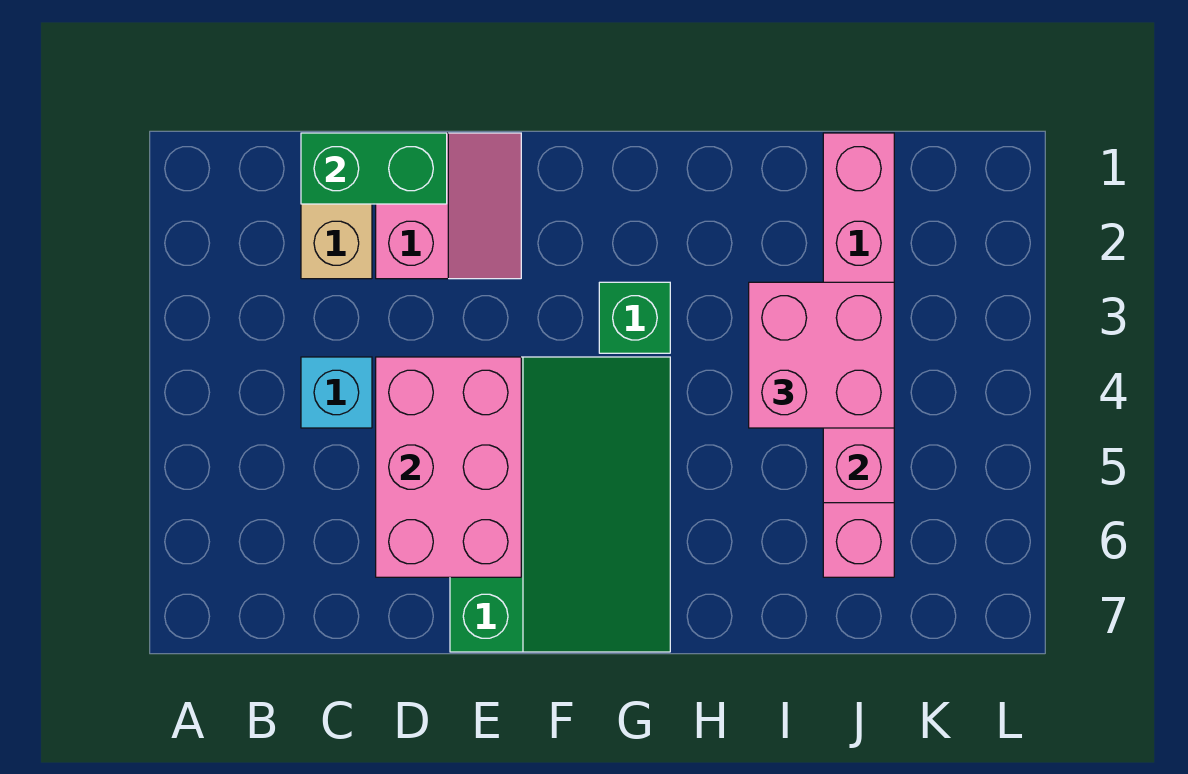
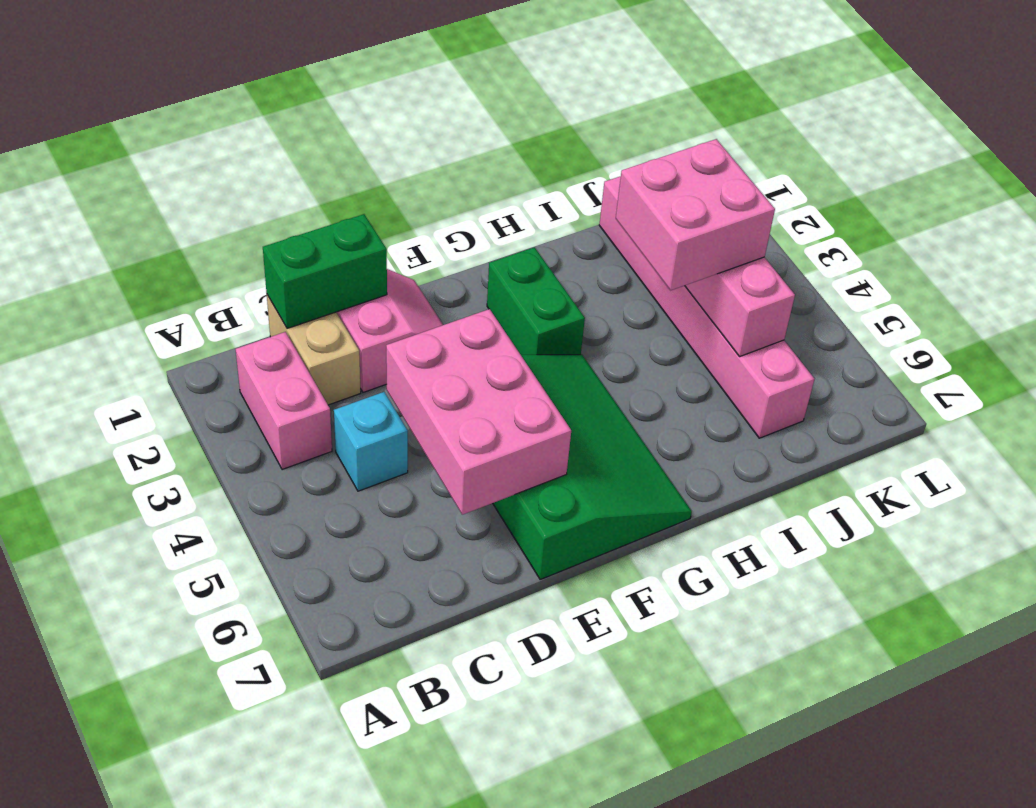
none -> pink 1x2 brick [236,332,332,470]
green 1x1 brick [599,282,670,353] -> green 1x2 brick [487,247,585,355]

